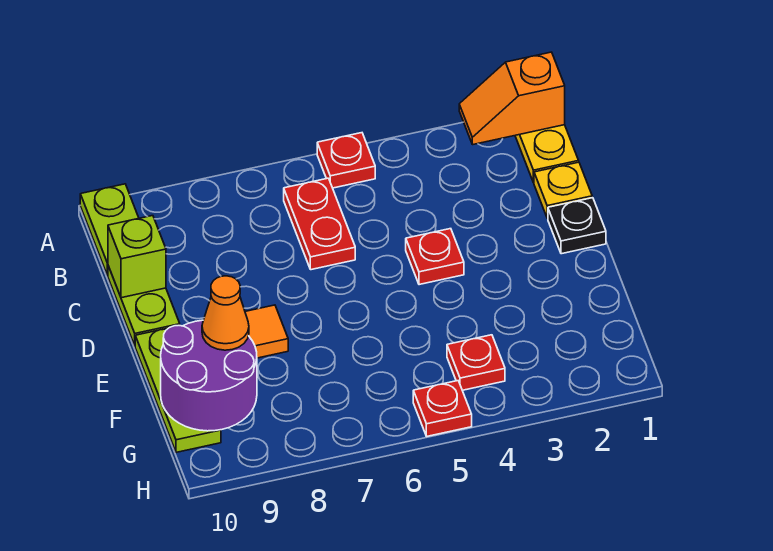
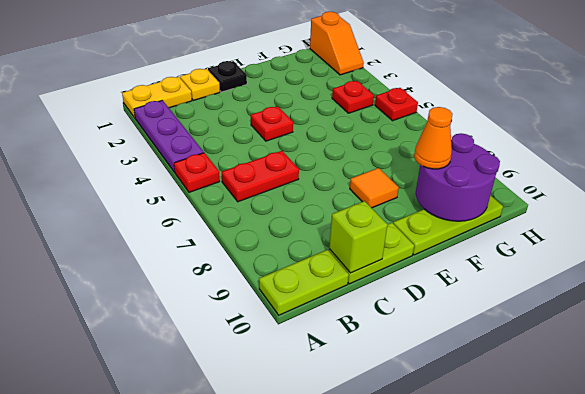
orange 1x2 slope [459,52,565,145] -> orange 1x2 slope moved to [310,12,364,75]
none -> purple 1x3 plate [134,100,204,172]

